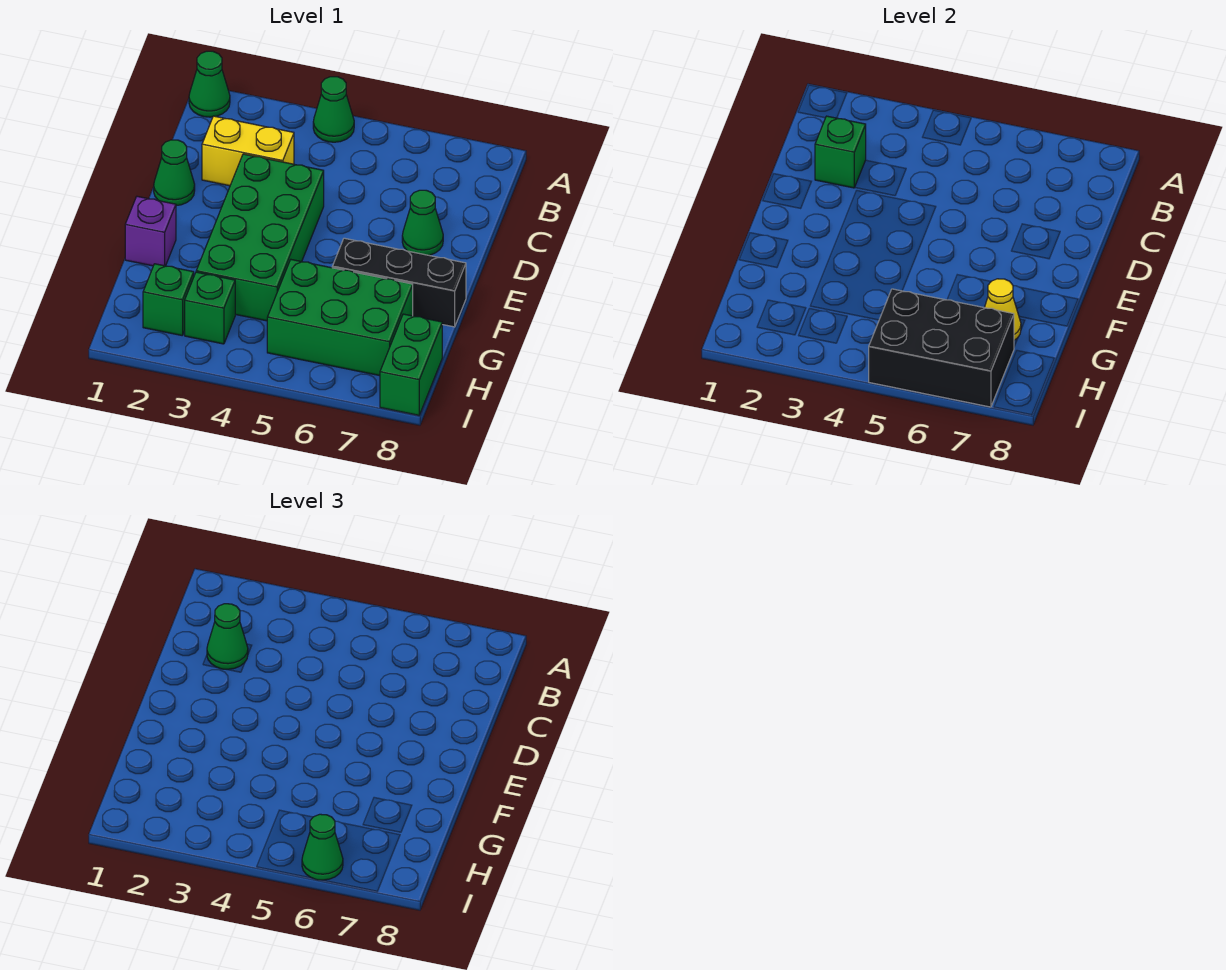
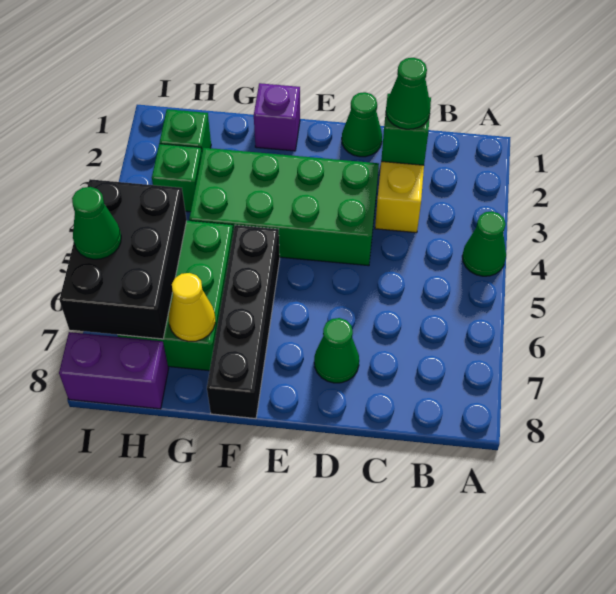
green 1x1 cone [189,51,230,117] -> none
black 1x3 brick [332,238,466,327] -> black 1x4 brick [207,225,280,419]
green 1x2 brick [380,314,442,415] -> purple 1x2 brick [59,332,169,409]

